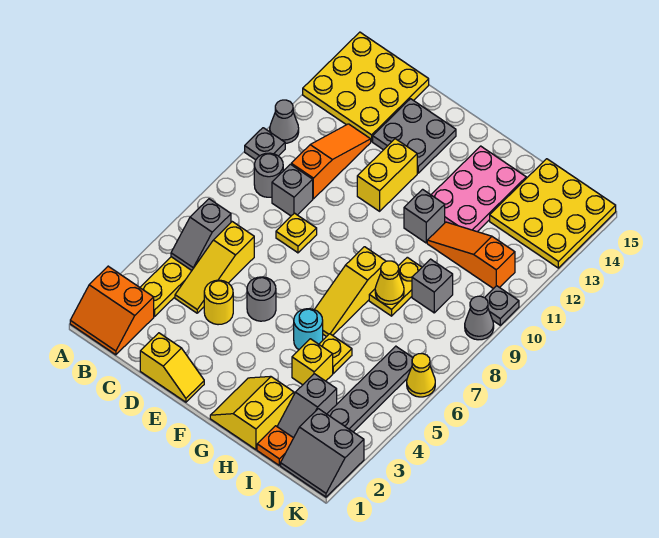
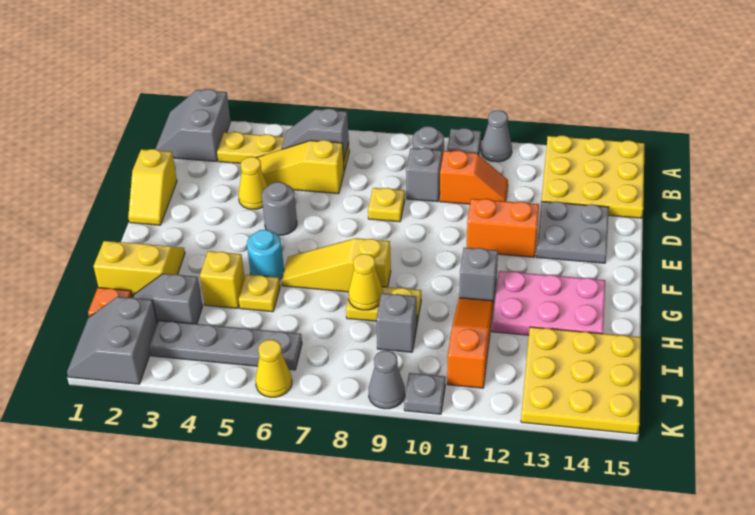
orange 2x2 slope [70,266,154,355] -> grey 2x2 slope [156,89,231,161]
orange 1x3 slope [291,124,371,199] -> orange 1x2 slope [440,150,508,204]
yellow 1x1 round brick [204,280,233,325] -> yellow 1x1 cone [238,157,268,209]
yellow 1x2 brick [357,139,417,211] -> orange 1x2 brick [467,199,539,257]

